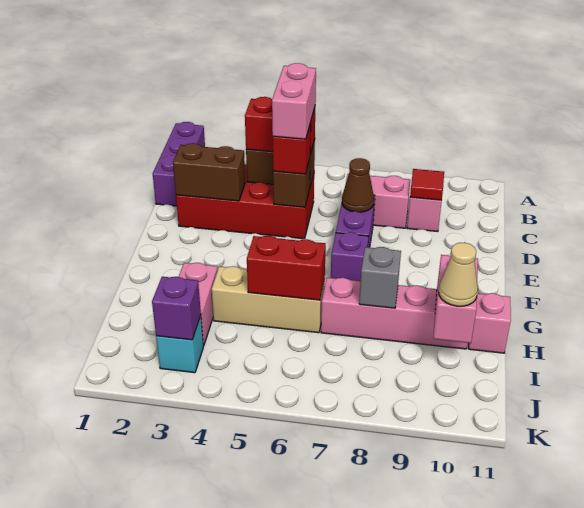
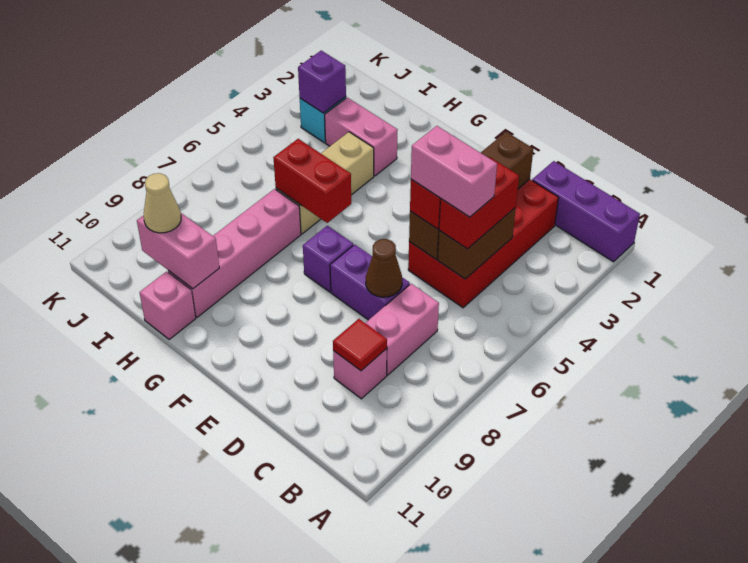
red 1x2 brick [247,236,326,300] -> red 1x2 brick turned to [273,139,351,223]
grey 1x1 brick [359,247,401,308] -> none

